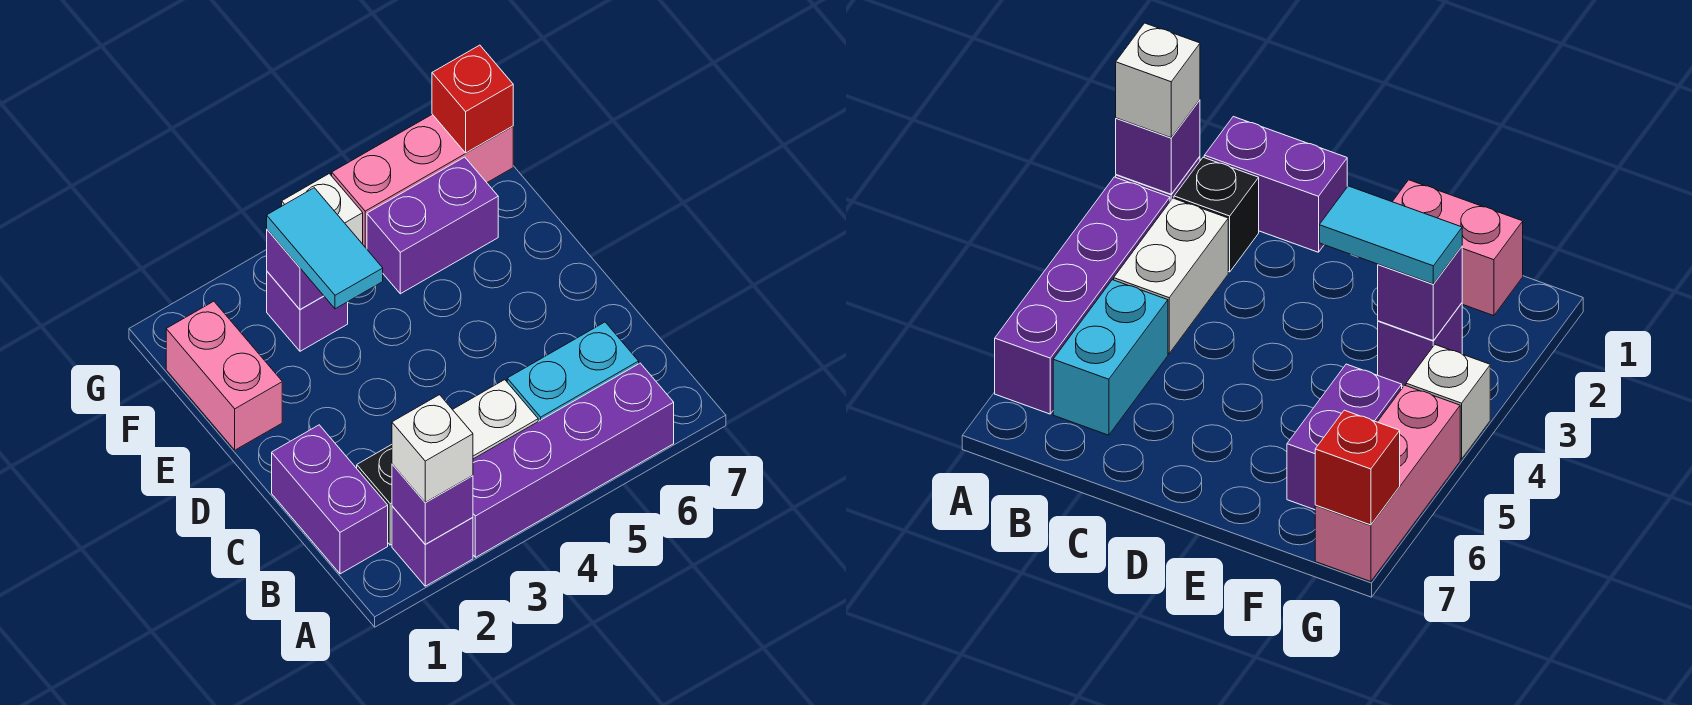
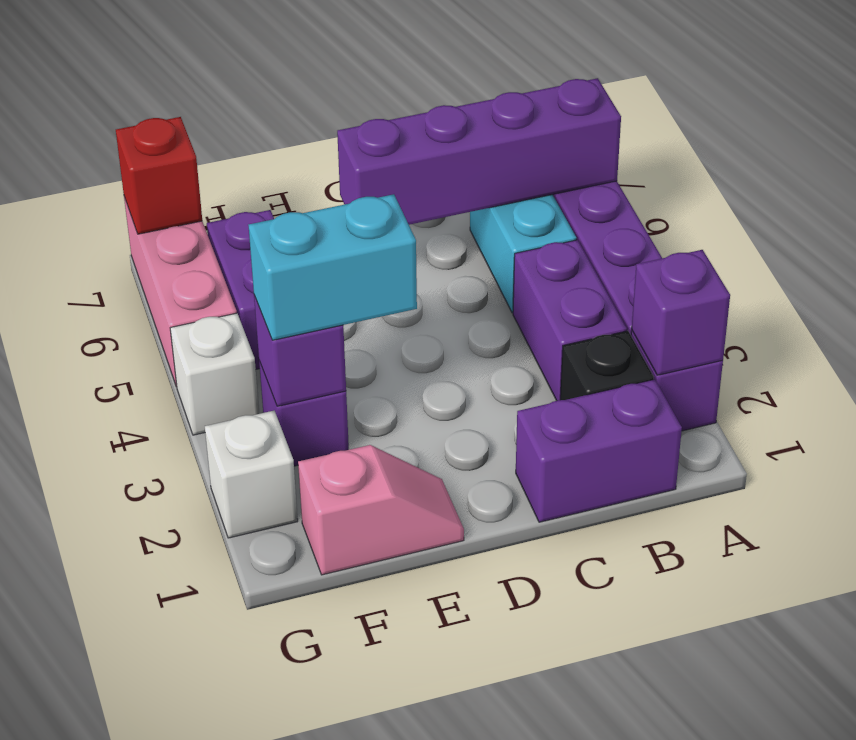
white 1x1 brick [392,395,473,503] -> white 1x1 brick moved to [205,411,298,538]
none -> purple 1x4 brick [337,78,621,225]
white 1x2 brick [453,380,538,459] -> purple 1x2 brick [513,240,627,401]
pink 1x2 brick [166,301,282,450] -> pink 1x2 slope [298,445,464,575]
cyan 1x2 tile [267,188,383,309] -> cyan 1x2 brick [249,194,417,340]

